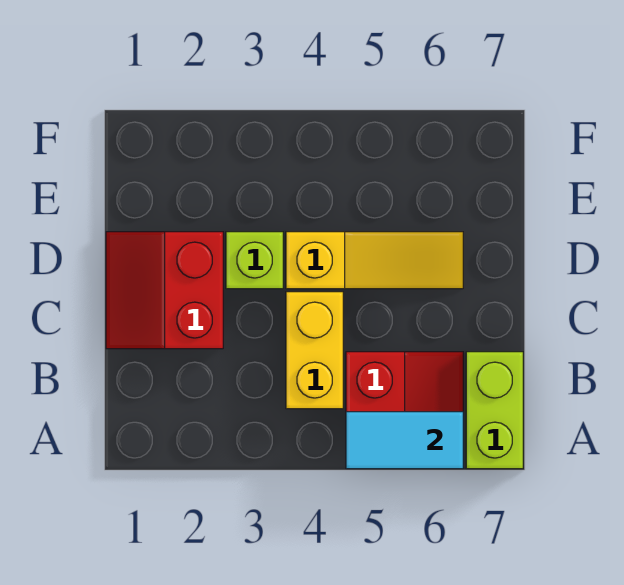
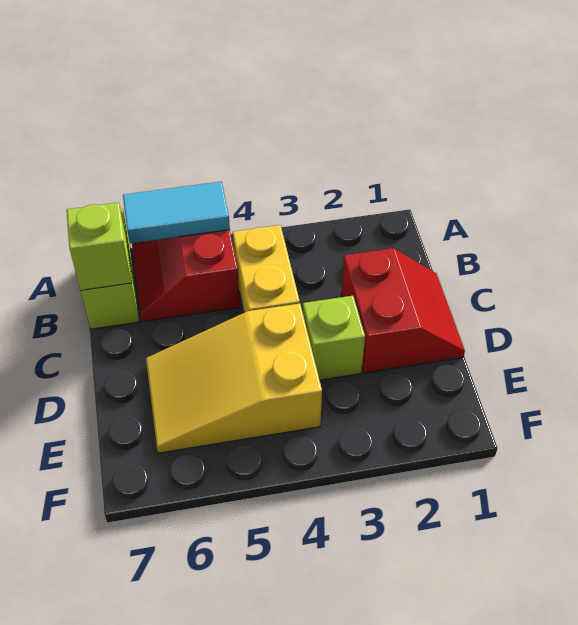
none -> lime 1x1 brick [67,202,132,290]
yellow 1x3 slope [286,232,463,289] -> yellow 2x3 slope [146,303,322,453]

